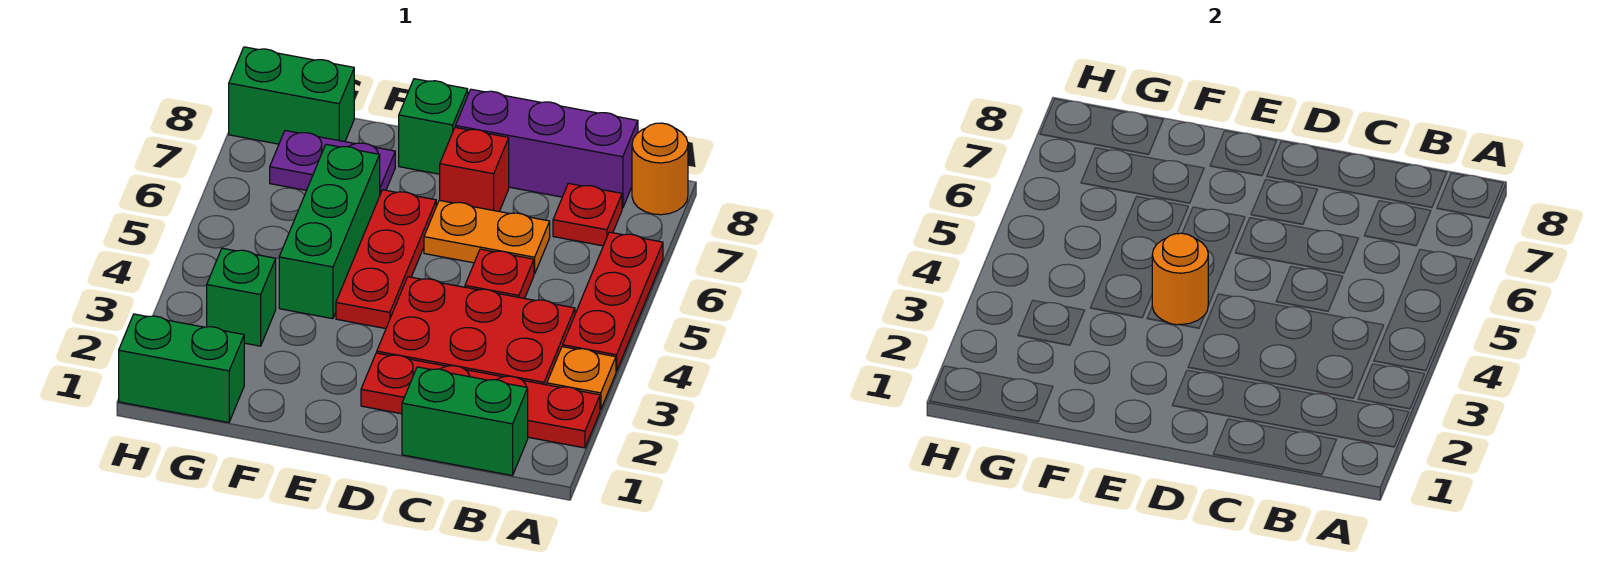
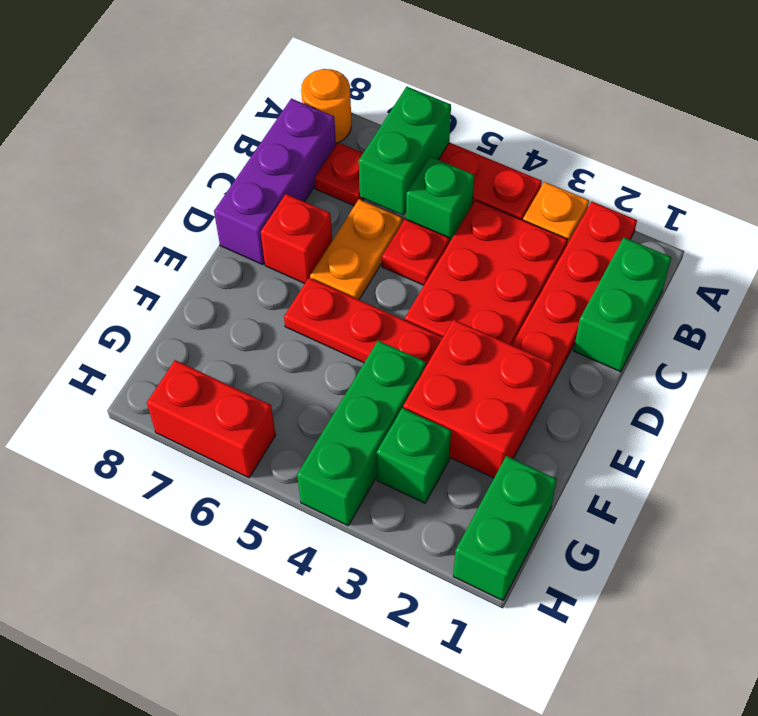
none -> red 2x2 brick [403,320,553,478]
orange 1x1 round brick [1152,233,1208,325] -> none
green 1x1 brick [399,79,468,174] -> green 1x1 brick moved to [406,156,474,243]
green 1x3 brick [279,144,380,319] -> green 1x3 brick turned to [297,341,426,525]
purple 1x2 plate [270,131,395,194] -> none
green 1x2 brick [229,47,354,144] -> green 1x2 brick moved to [359,87,451,215]
none -> red 1x2 brick [147,360,276,478]

